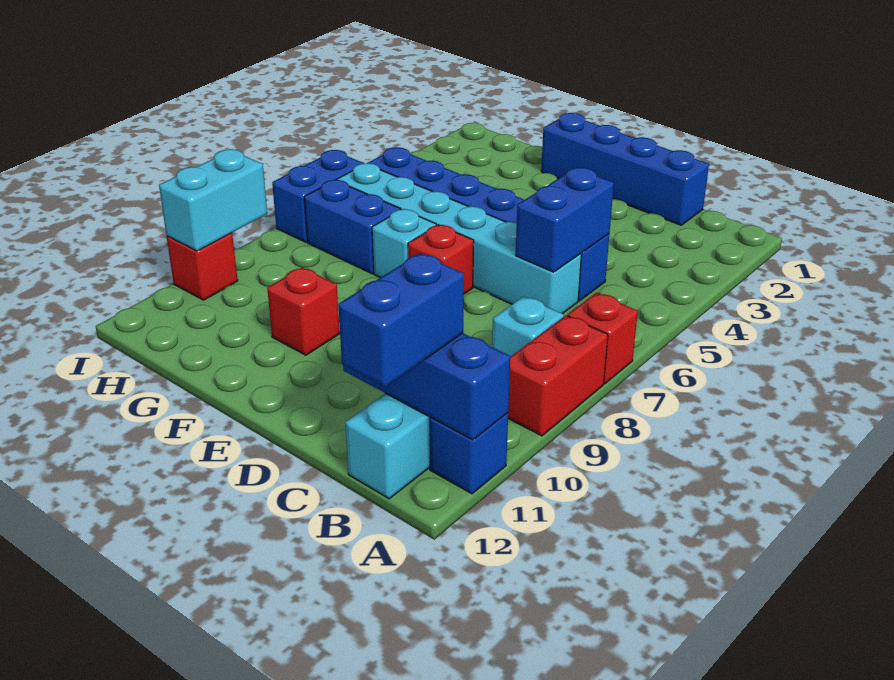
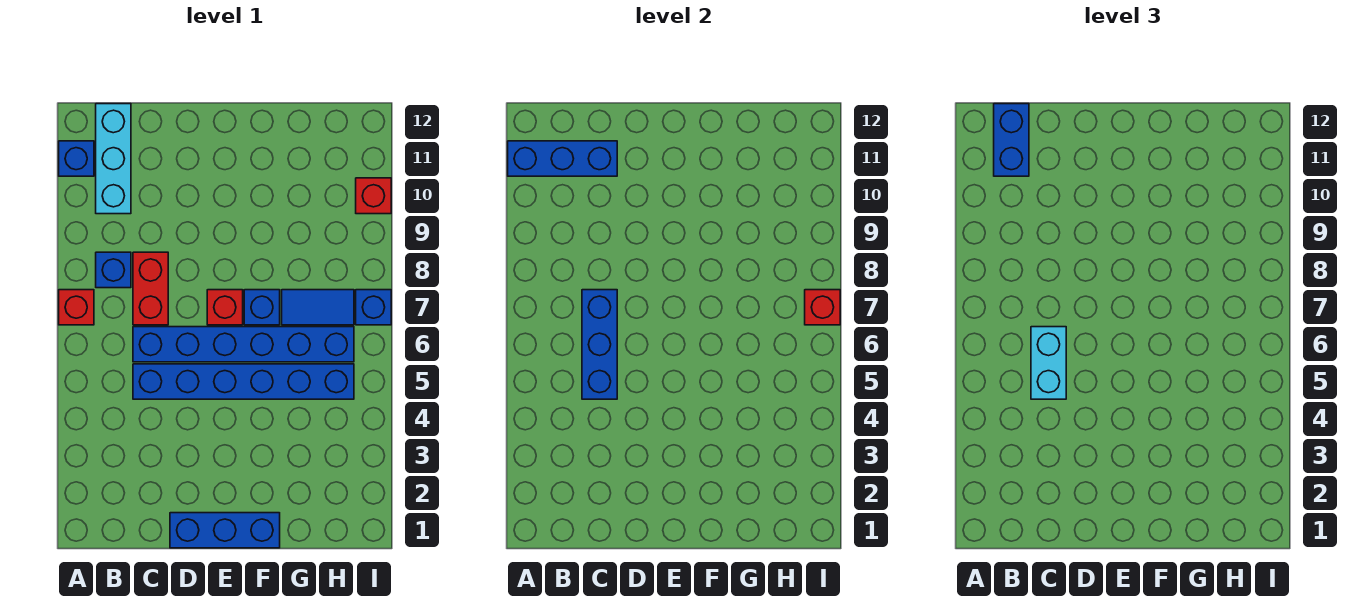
red 1x2 brick [508,316,608,436] -> red 1x2 brick moved to [133,252,168,325]
cyan 1x1 brick [492,296,564,357] -> blue 1x1 brick [96,252,131,288]
blue 1x4 brick [541,113,709,225] -> blue 1x3 brick [170,513,280,548]
blue 1x2 brick [516,168,614,272] -> blue 1x3 brick [582,290,617,399]
cyan 1x6 brick [337,163,582,314] -> blue 1x6 brick [133,327,354,362]
cyan 1x1 brick [372,209,436,278] -> blue 1x1 brick [244,290,280,325]
red 1x1 brick [267,267,340,355] -> red 1x1 brick moved to [805,290,840,325]
blue 1x2 brick [304,180,401,274] -> blue 1x2 tile [282,290,354,325]
blue 1x2 brick [272,150,363,242] -> blue 1x1 brick [356,290,391,325]
cyan 1x2 brick [159,149,267,251] -> cyan 1x2 brick moved to [1031,327,1066,399]

